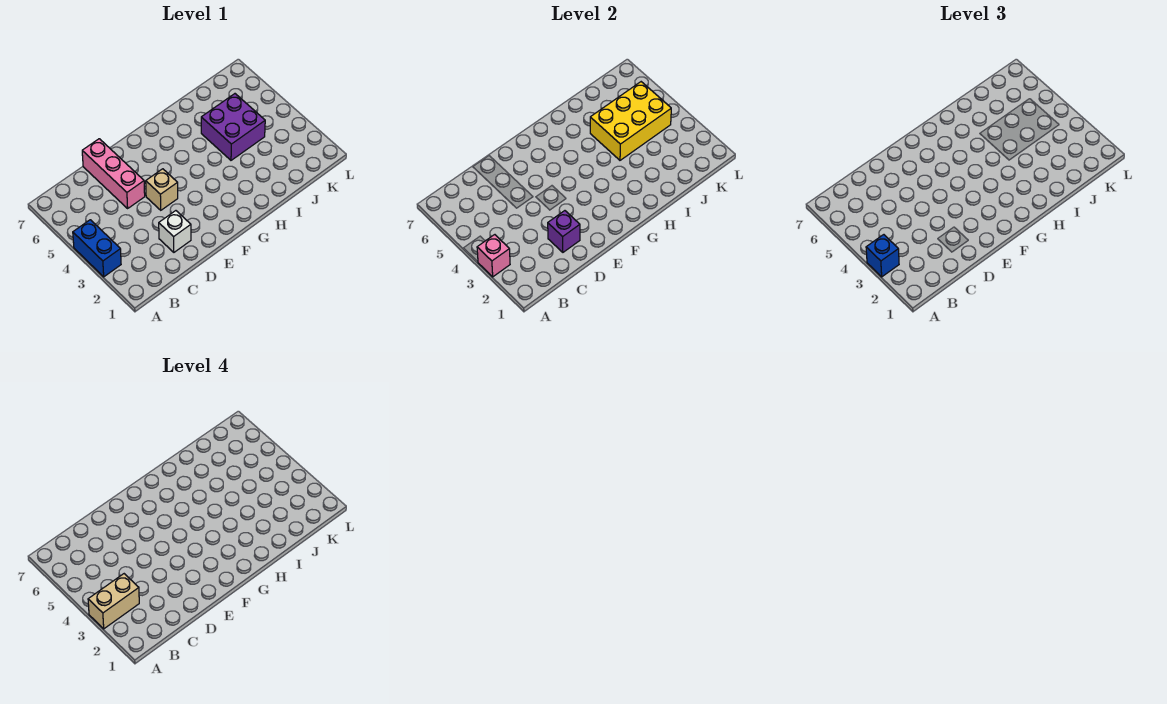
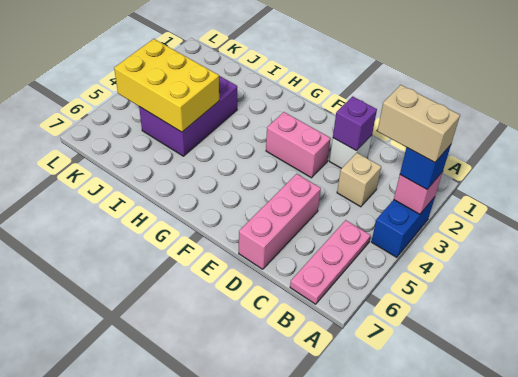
none -> pink 1x3 plate [290,220,371,304]
none -> pink 1x2 brick [266,112,331,178]
tan 1x1 brick [146,169,178,210] -> tan 1x1 brick moved to [337,153,381,207]
purple 2x2 brick [201,94,265,160] -> purple 2x3 brick [139,76,237,156]

